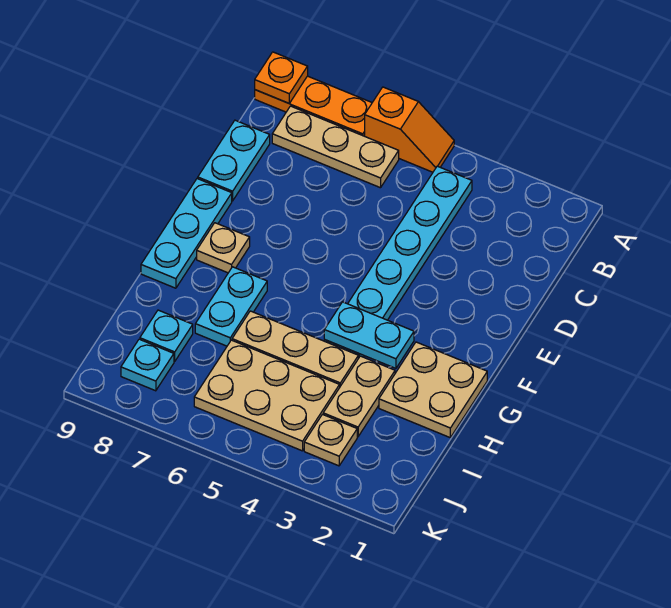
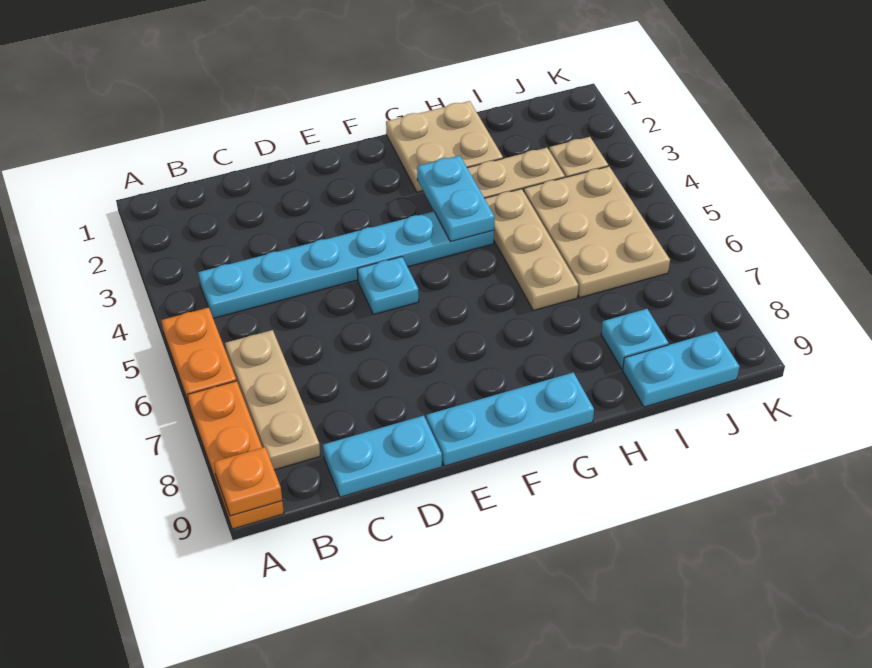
orange 1x2 slope [365,87,454,172] -> orange 1x2 plate [161,307,236,404]
tan 1x1 plate [197,223,250,273] -> none
cyan 1x2 plate [195,267,267,346] -> cyan 1x2 plate moved to [623,331,740,407]
cyan 1x1 plate [121,339,174,391] -> cyan 1x1 plate moved to [357,257,419,314]

